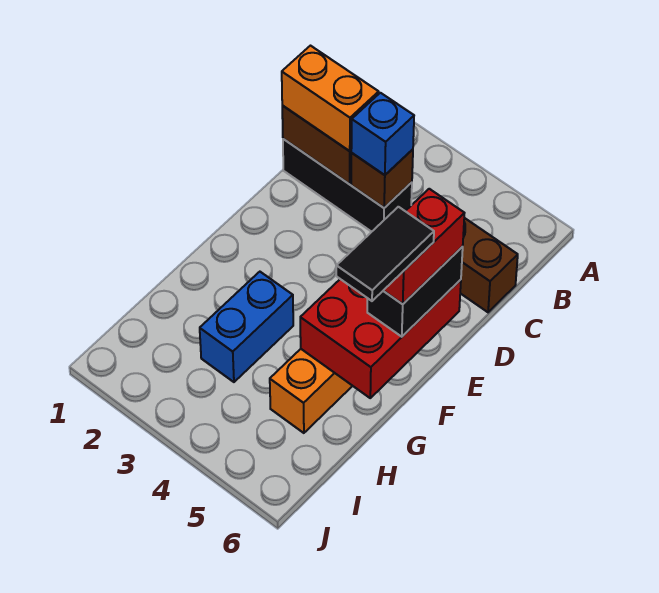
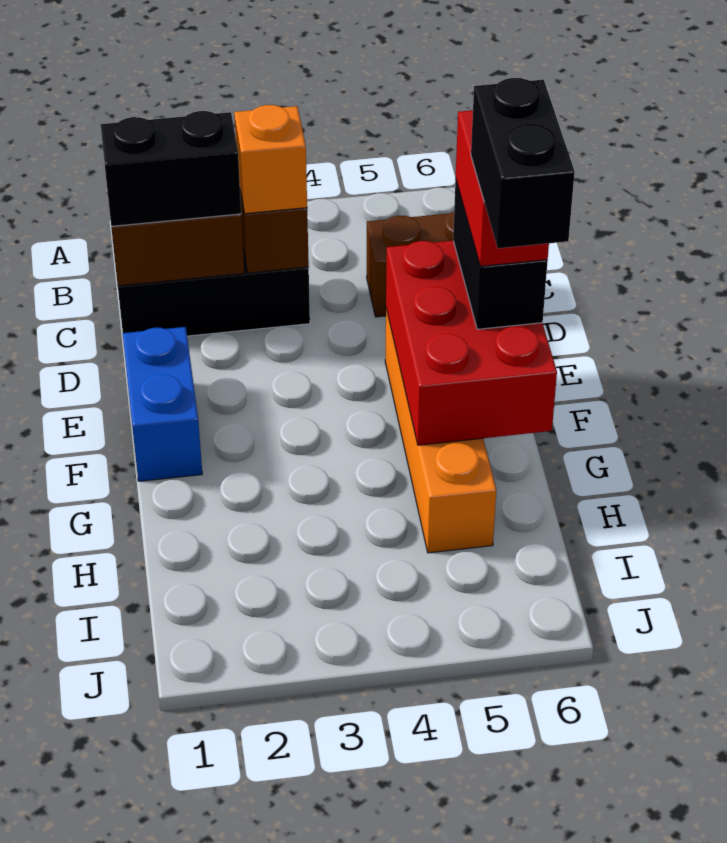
orange 1x2 brick [282,46,379,151] -> black 1x2 brick [100,111,241,226]
blue 1x1 brick [351,93,414,175] -> orange 1x1 brick [234,105,307,214]
black 1x2 tile [336,207,434,301] -> black 1x2 brick [471,78,575,248]
blue 1x2 brick [200,272,293,382] -> blue 1x2 brick moved to [123,327,202,481]

